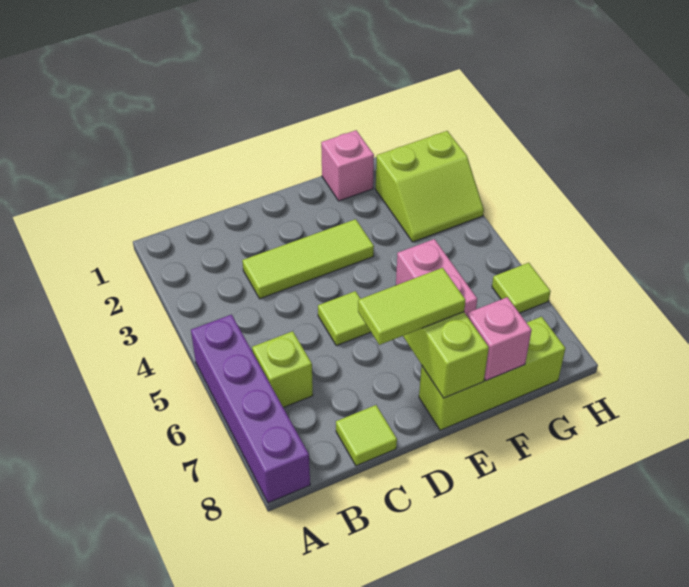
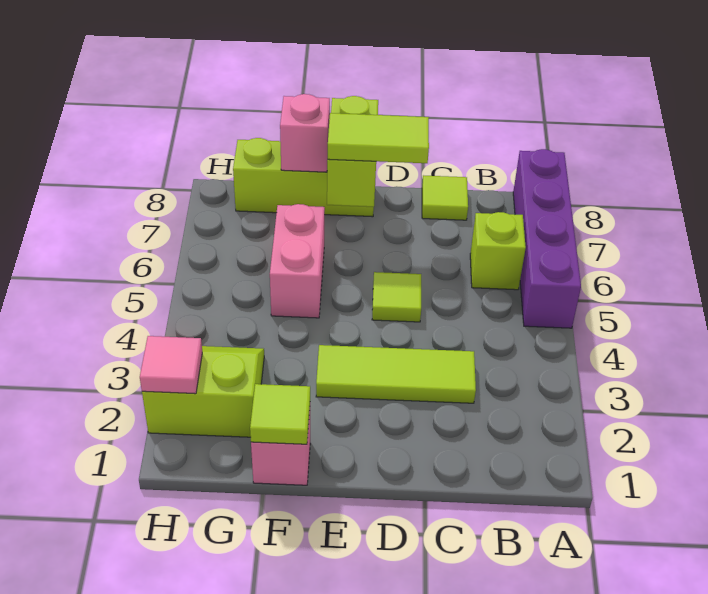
none -> pink 1x1 tile [140,336,202,394]
lime 1x1 tile [492,263,551,313] -> lime 1x1 tile moved to [250,384,310,444]

